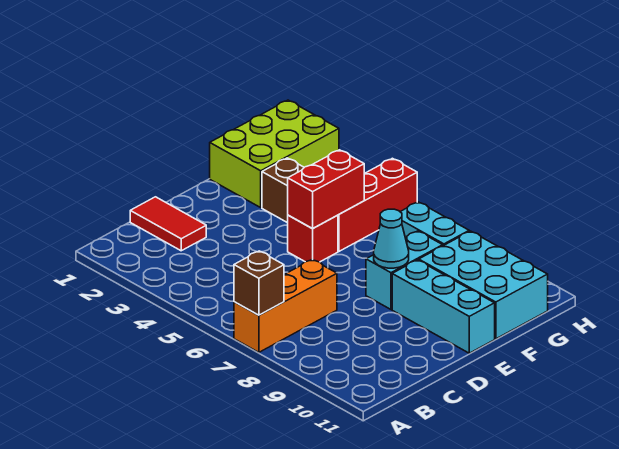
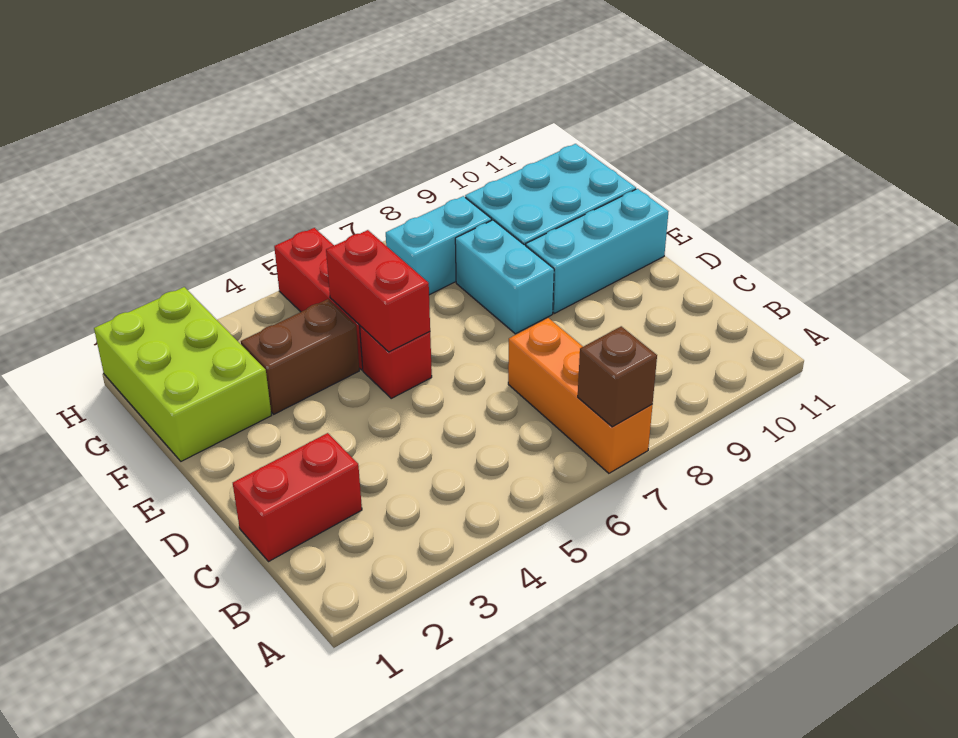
red 1x2 tile [130,197,206,251] -> red 1x2 brick [233,433,362,562]
cyan 1x1 cone [374,209,409,268] -> none

